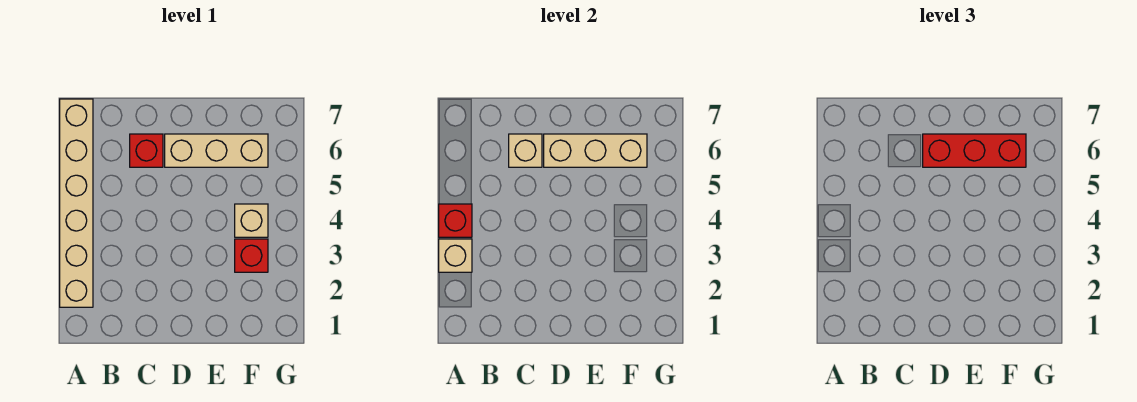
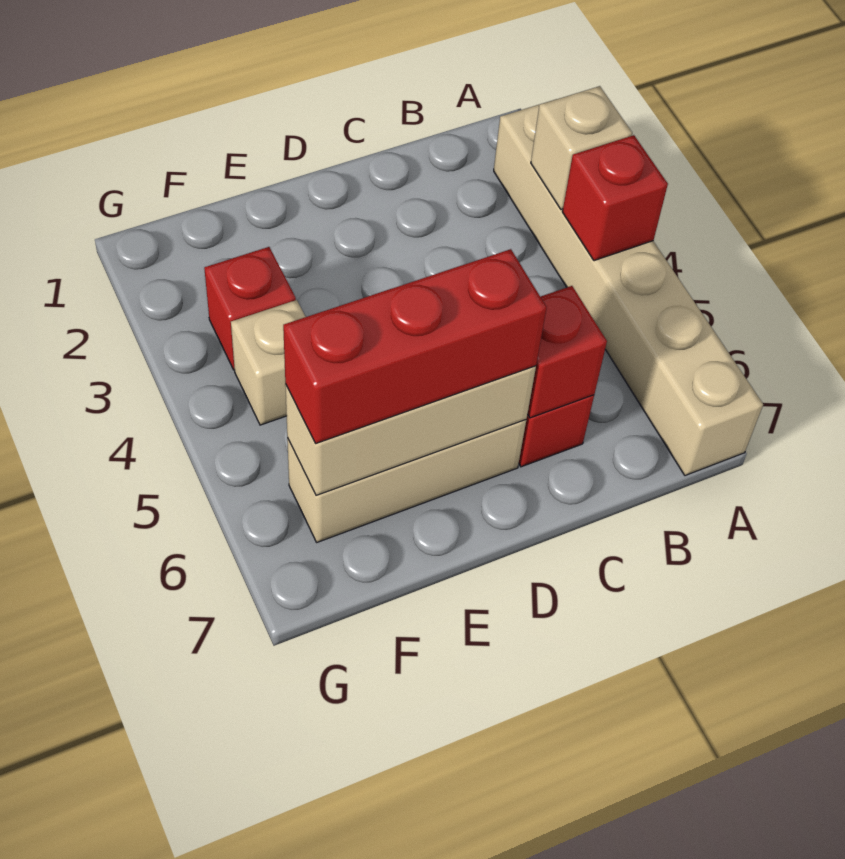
tan 1x1 brick [509,134,542,167] -> red 1x1 brick [528,286,607,418]

